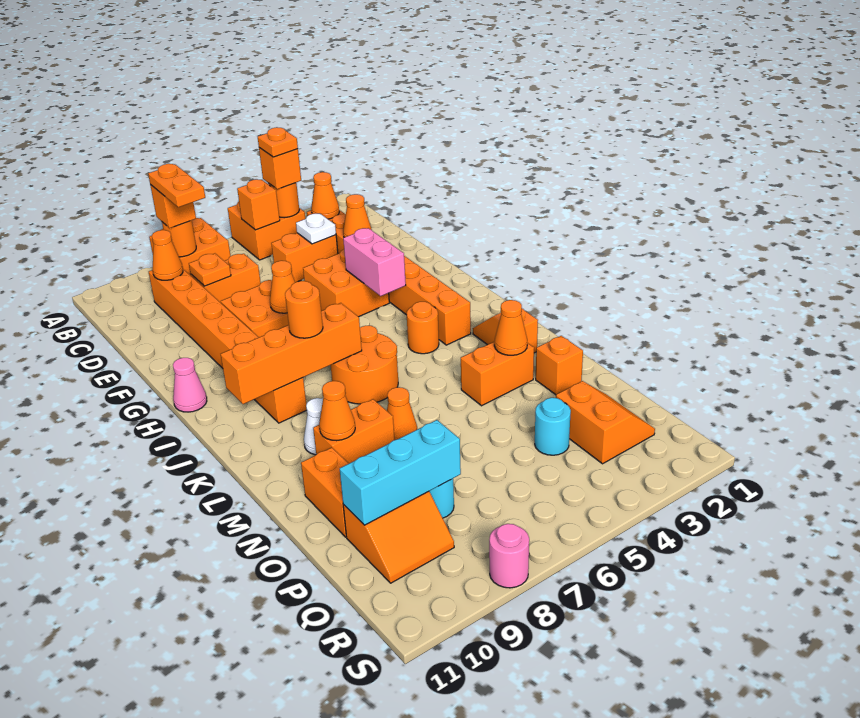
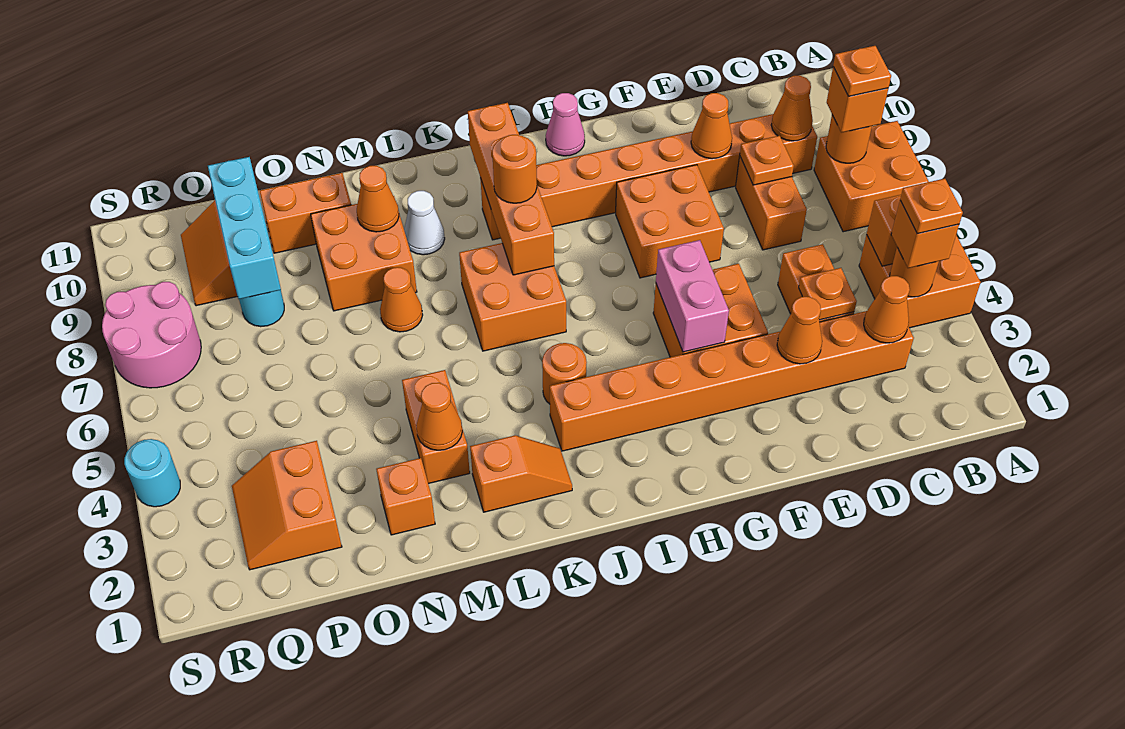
orange 1x2 plate [148,164,205,207] -> orange 1x1 plate [833,46,891,96]
white 1x1 plate [296,214,336,244] -> orange 1x1 plate [799,268,857,320]
pink 1x2 brick [343,228,406,296] -> pink 1x2 brick turned to [656,240,729,352]
orange 1x1 cone [270,261,295,313] -> orange 1x1 cone moved to [691,93,732,159]
orange 2x2 round brick [331,326,398,404] -> orange 2x2 brick [459,243,566,351]
orange 1x2 brick [313,399,394,463] -> orange 2x2 brick [311,197,417,311]
orange 2x2 slope [556,381,655,464] -> orange 2x2 slope turned to [232,441,342,570]
cyan 1x1 round brick [535,398,571,455] -> cyan 1x1 round brick moved to [124,439,180,507]
pink 1x1 round brick [489,524,529,588] -> pink 2x2 round brick [102,282,201,388]

